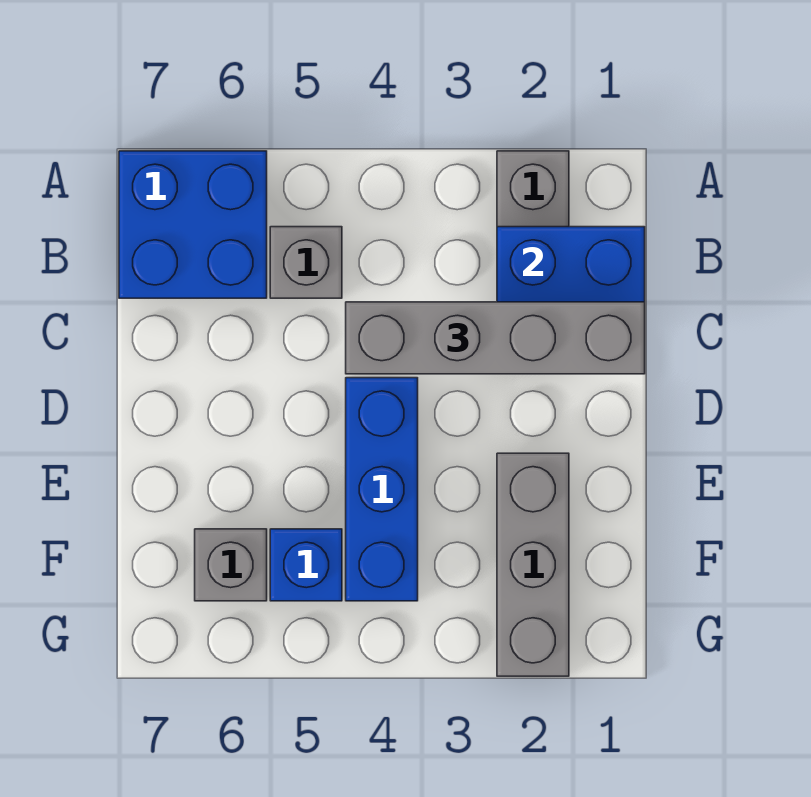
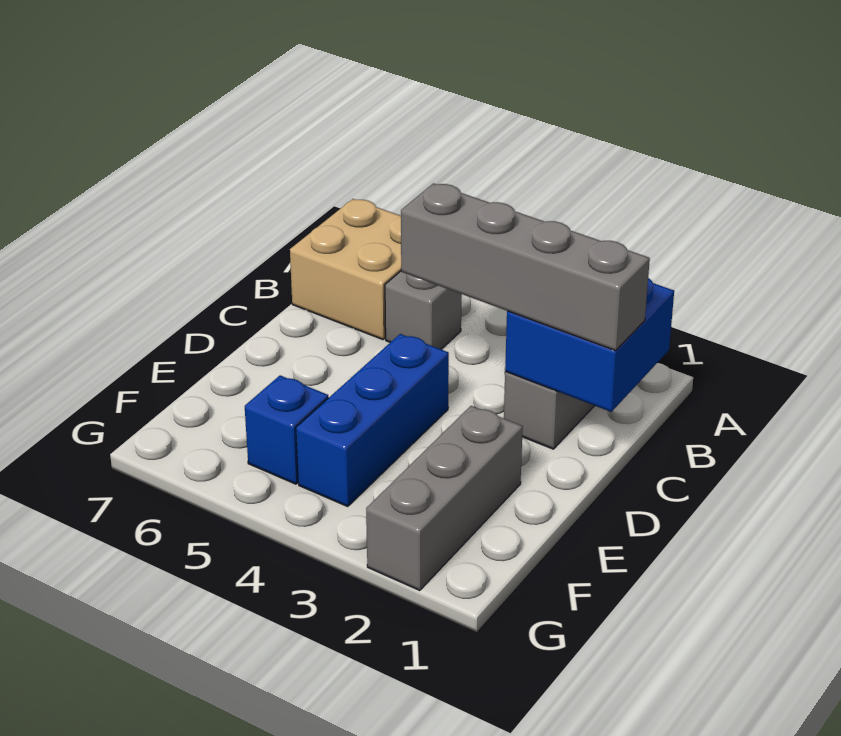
blue 2x2 brick [119,151,267,298] -> tan 2x2 brick [290,199,401,340]
grey 1x1 brick [195,529,267,601] -> none

